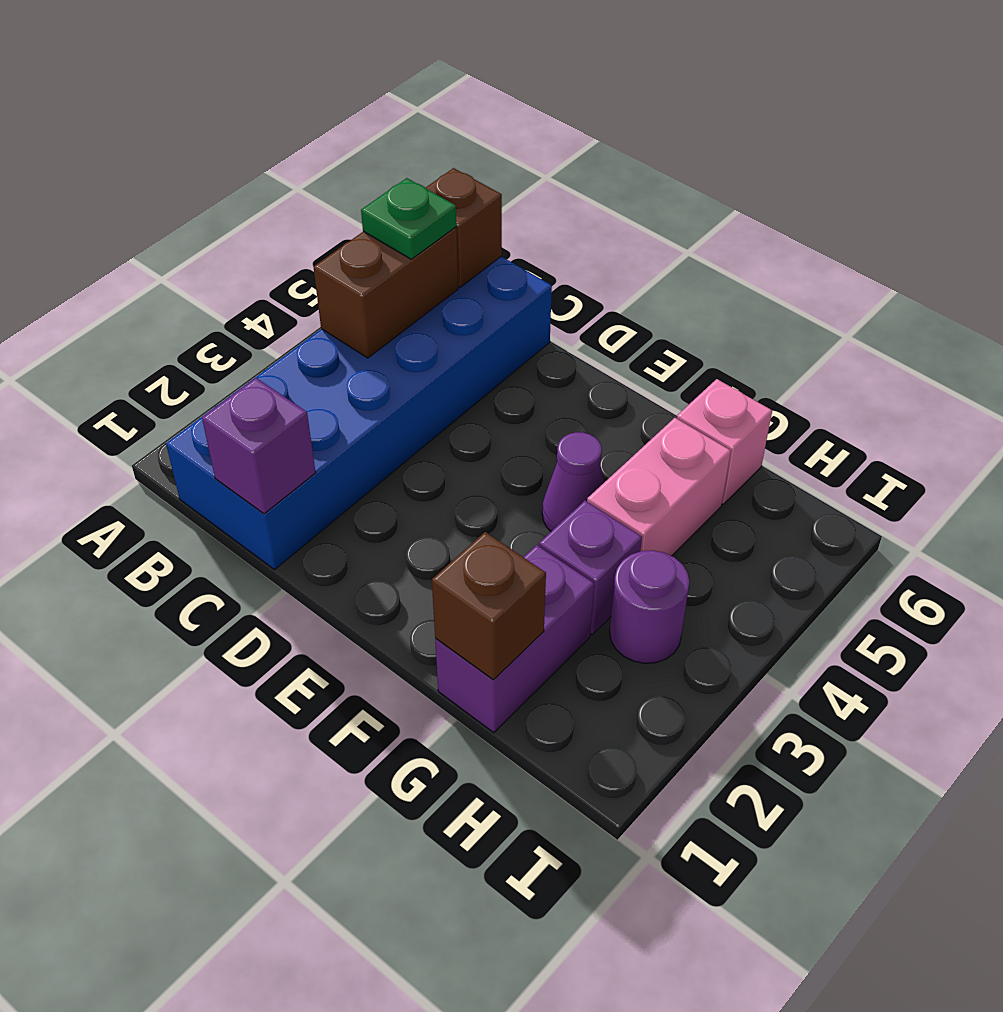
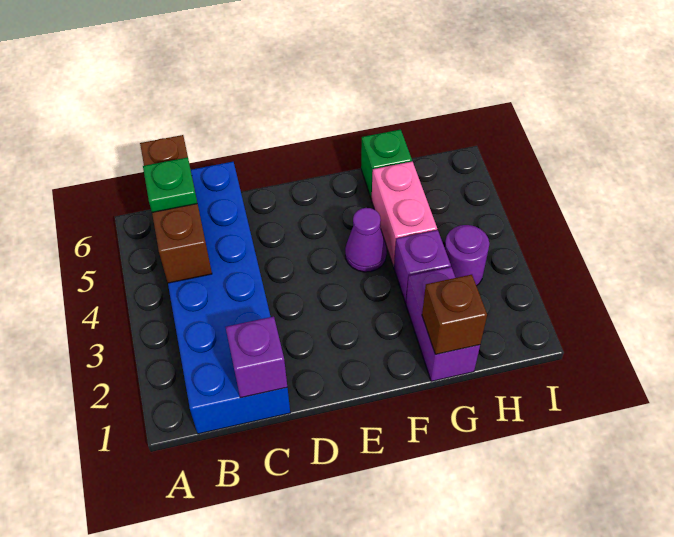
pink 1x1 brick [677,379,772,504] -> green 1x1 brick [361,130,412,199]

